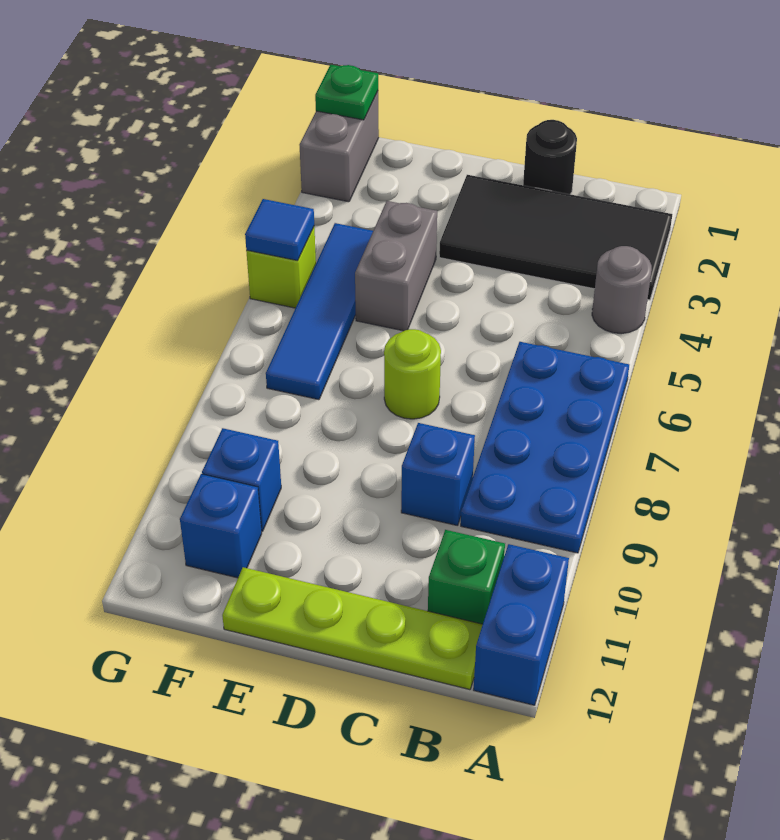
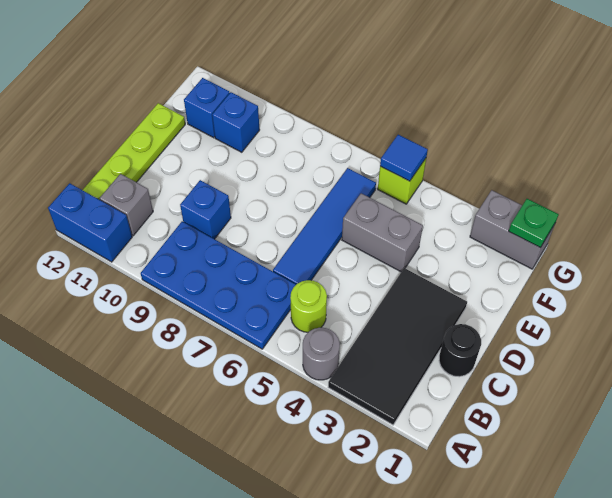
green 1x1 brick [428,530,505,624] -> grey 1x1 brick [100,174,153,236]
lime 1x1 round brick [384,329,441,419] -> lime 1x1 round brick moved to [290,280,327,332]
blue 1x4 tile [266,223,373,400] -> blue 1x4 tile turned to [273,168,376,284]

